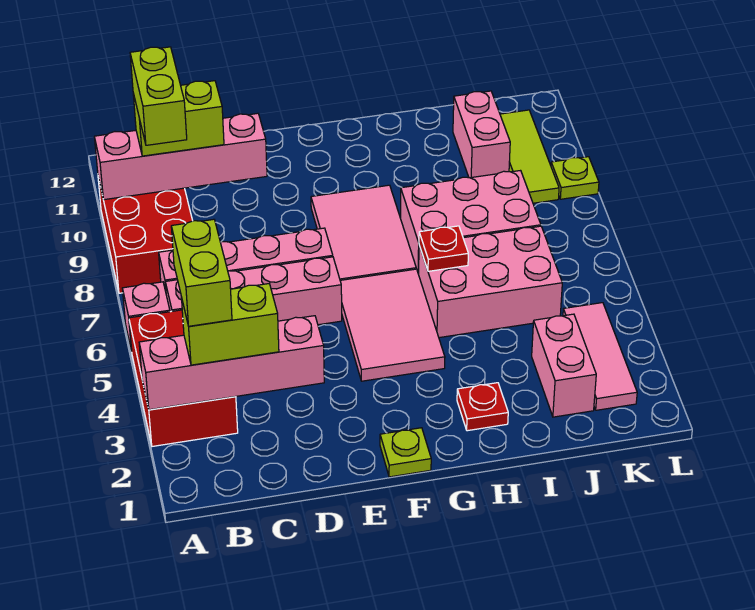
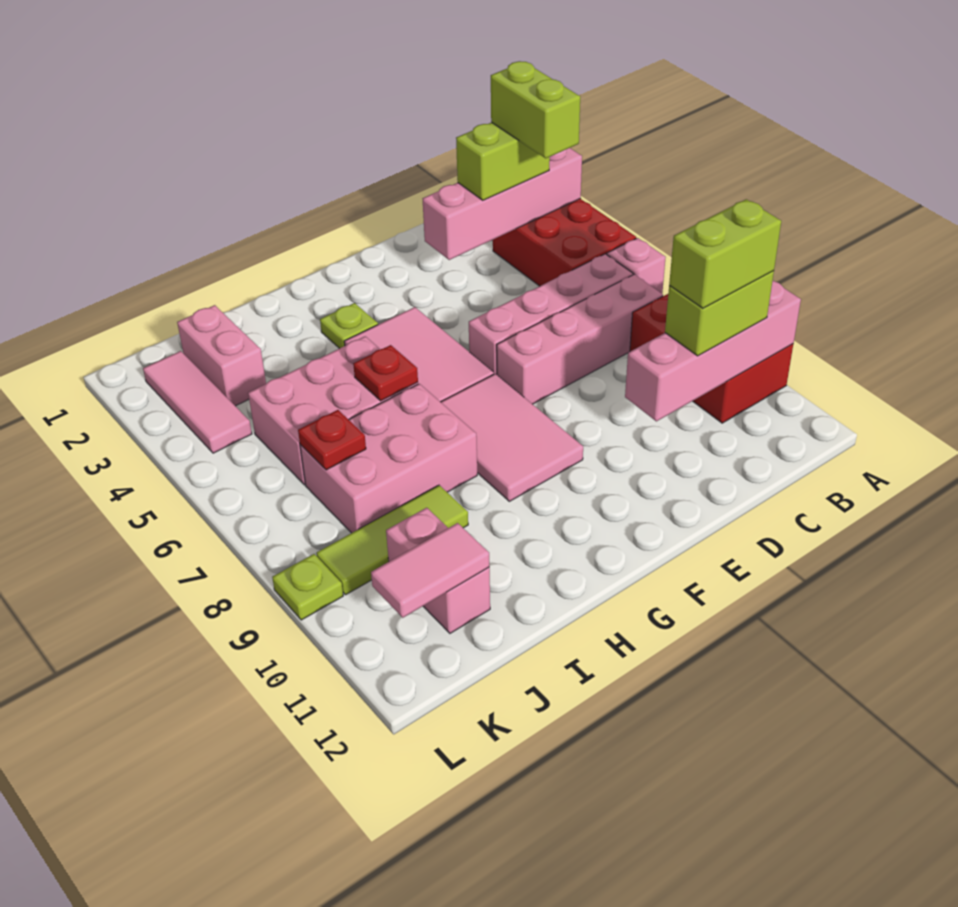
lime 1x2 brick [130,47,187,145] -> lime 1x2 brick turned to [669,199,781,308]
lime 1x1 plate [380,428,431,477] -> lime 1x1 plate moved to [320,303,378,349]
red 1x1 plate [457,383,508,431] -> red 1x1 plate moved to [298,410,366,470]
none -> pink 1x2 tile [371,523,489,618]
lime 1x3 tile [500,110,559,203] -> lime 1x3 tile turned to [316,485,468,595]

